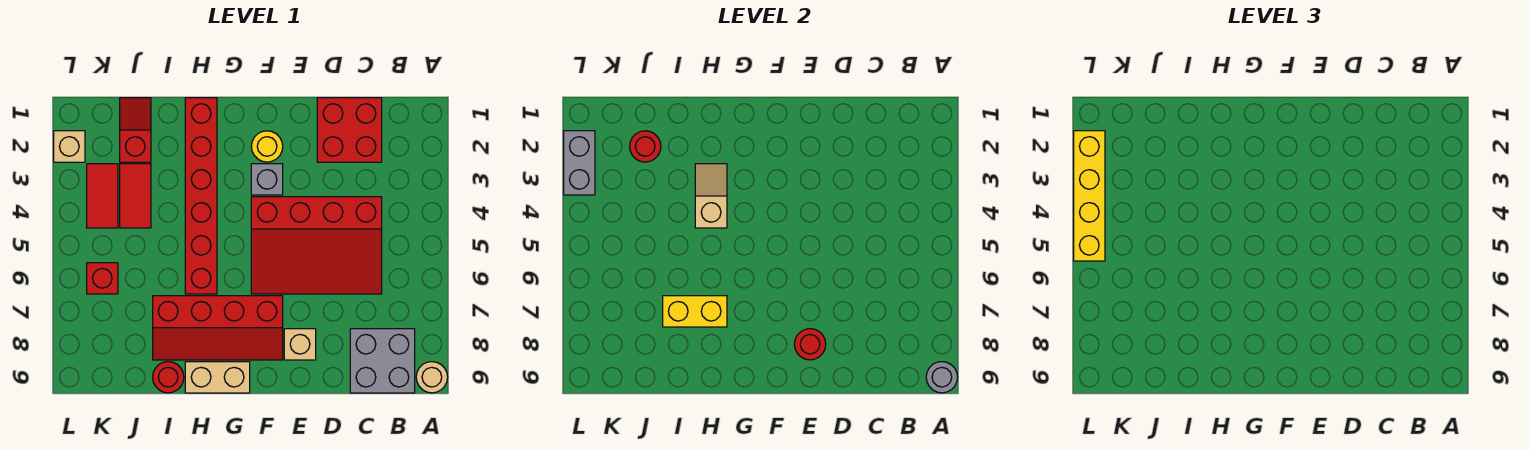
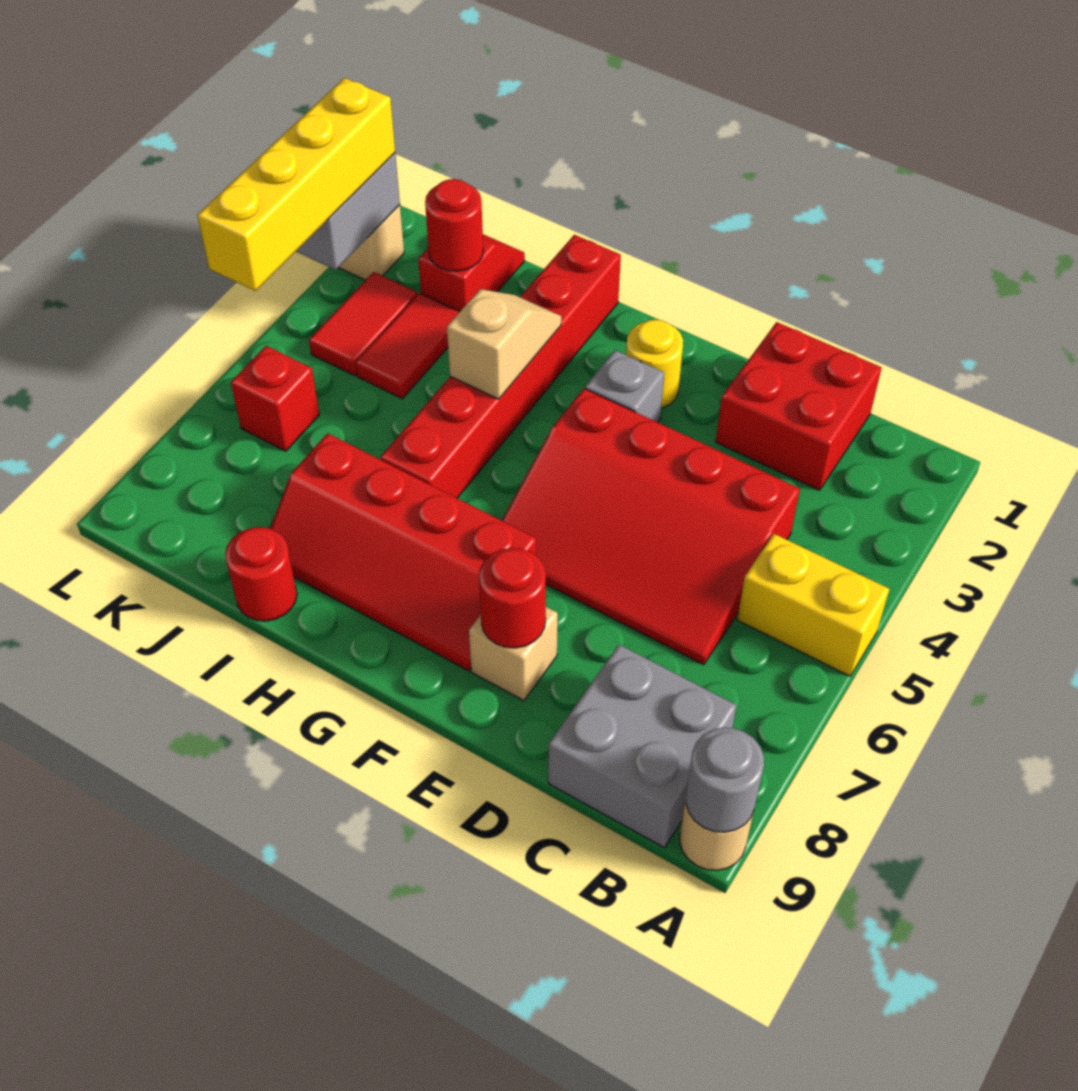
tan 1x2 brick [185,362,250,393] -> none
yellow 1x2 brick [663,296,727,327] -> yellow 1x2 brick moved to [737,534,889,676]

